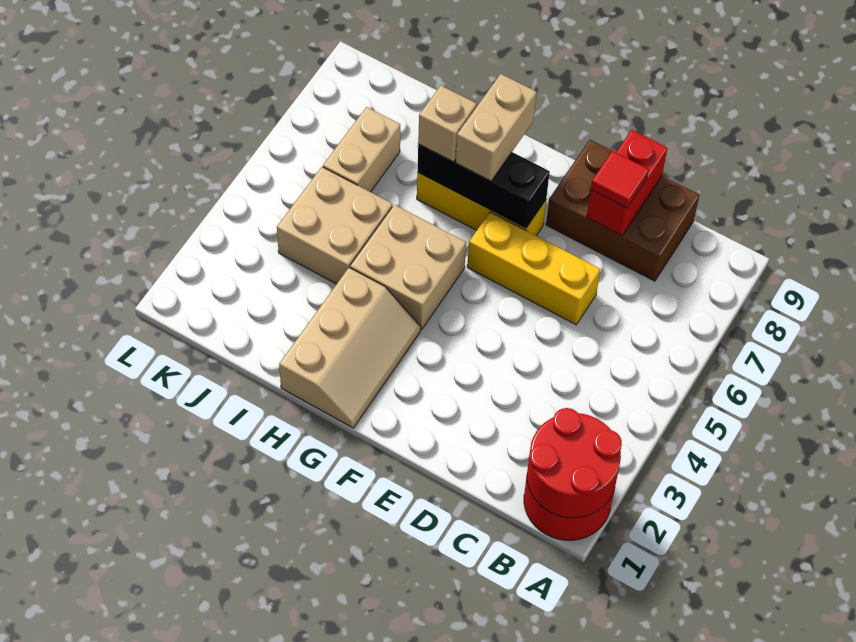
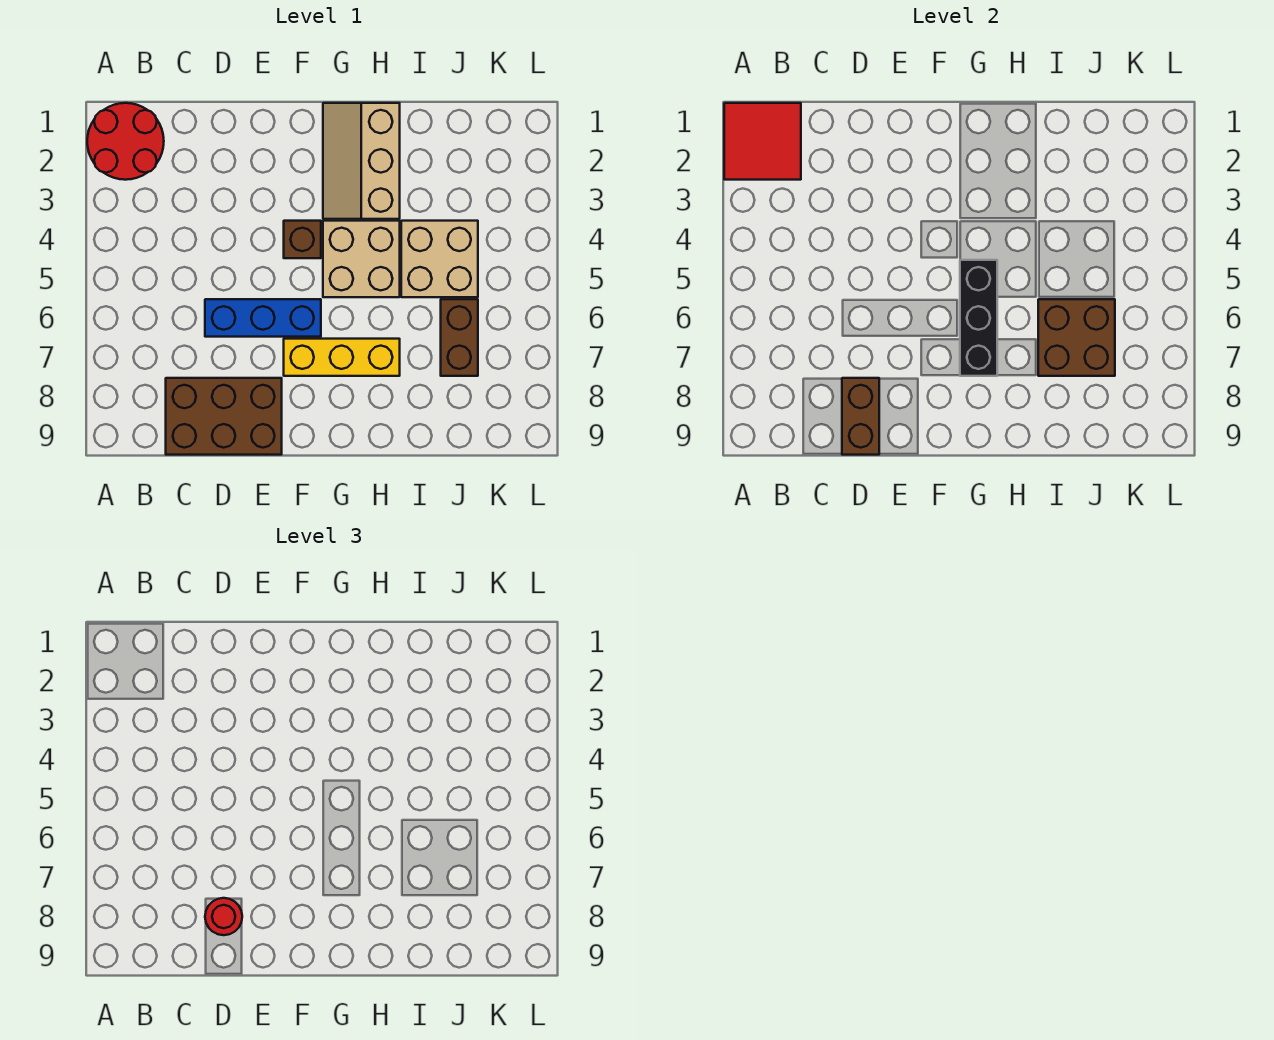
red 2x2 round brick [527,408,622,518] -> red 2x2 tile [724,103,801,180]
yellow 1x3 brick [467,212,600,325] -> blue 1x3 brick [205,299,321,337]
red 1x2 brick [587,130,667,235] -> brown 1x2 brick [842,378,879,455]
red 1x1 tile [591,151,649,208] -> red 1x1 round brick [205,898,242,935]
none -> brown 1x1 brick [284,221,321,258]
black 1x3 brick [417,144,550,228] -> black 1x3 brick turned to [960,260,997,376]
tan 1x2 brick [456,74,537,181] -> none
tan 1x1 brick [418,86,477,162] -> none
none -> brown 2x2 brick [1038,299,1115,376]
tan 1x2 brick [323,107,400,192] -> brown 1x2 brick [441,299,478,376]

